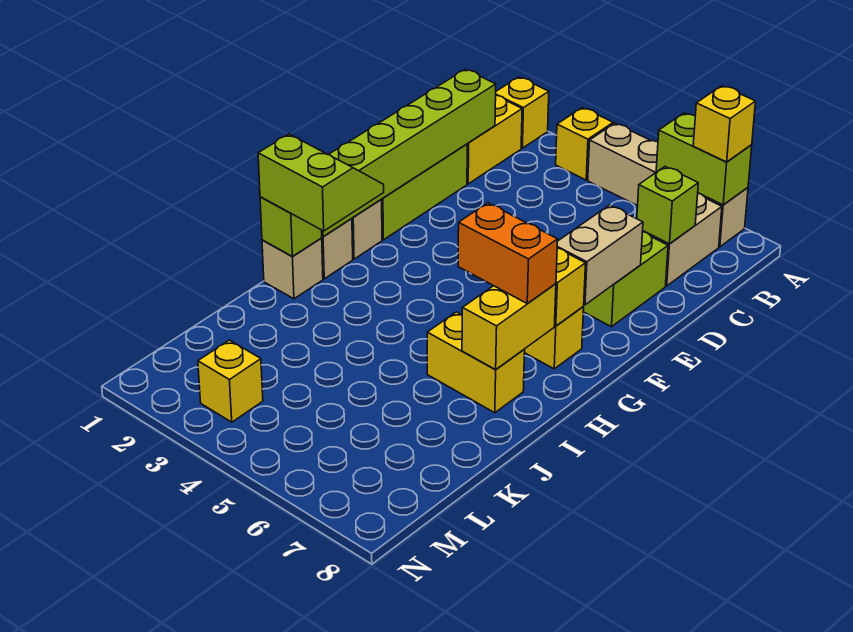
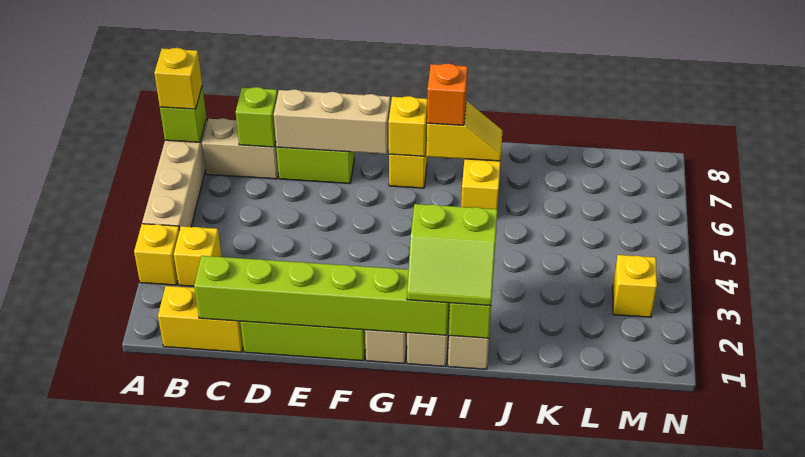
yellow 1x1 brick [496,77,549,148] -> yellow 1x1 brick moved to [174,226,222,286]
lime 1x2 brick [656,113,752,205] -> lime 1x1 brick [160,87,206,142]
tan 1x2 brick [557,205,643,305] -> tan 1x3 brick [274,89,390,154]
lime 2x2 slope [258,134,384,231] -> lime 2x2 slope turned to [407,204,497,306]
orange 1x2 brick [458,203,558,304] -> orange 1x1 brick [427,63,467,125]
yellow 1x2 brick [462,284,556,369] -> yellow 1x2 slope [427,101,502,161]

